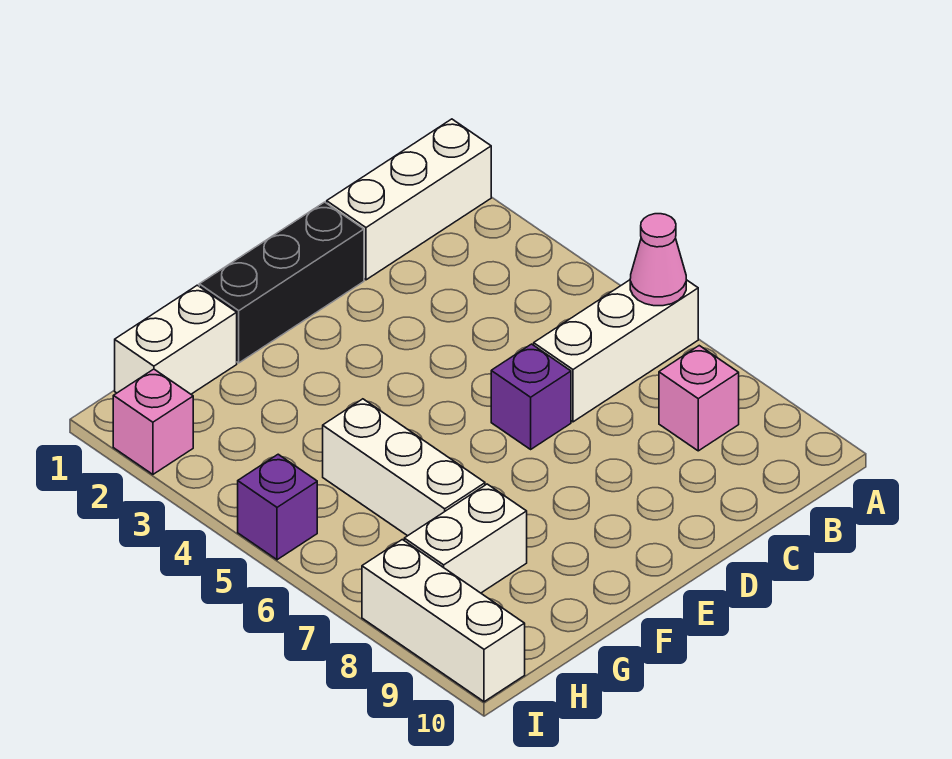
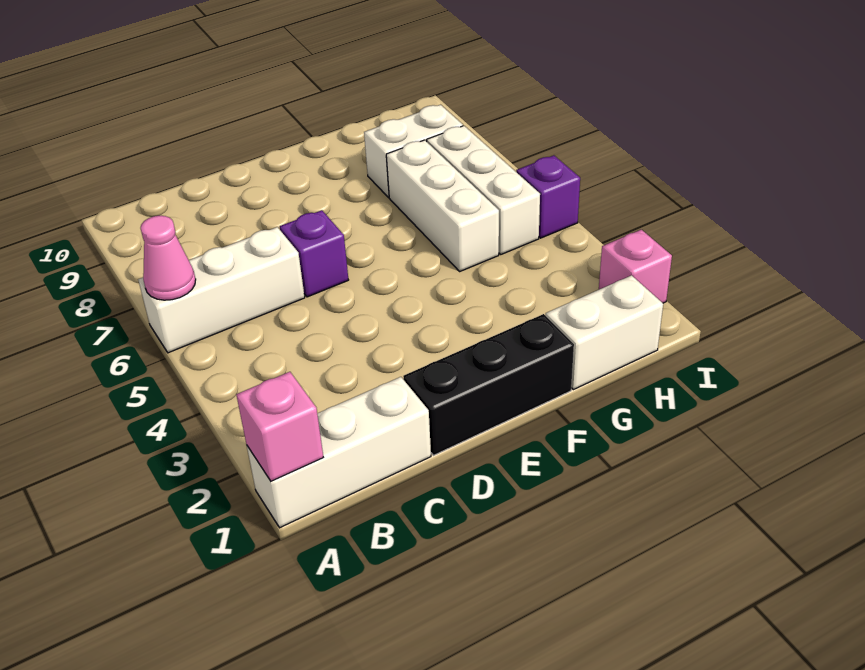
pink 1x1 brick [659,346,739,451] -> pink 1x1 brick moved to [236,372,323,481]
white 1x3 brick [362,540,525,702] -> white 1x3 brick moved to [427,126,540,254]

